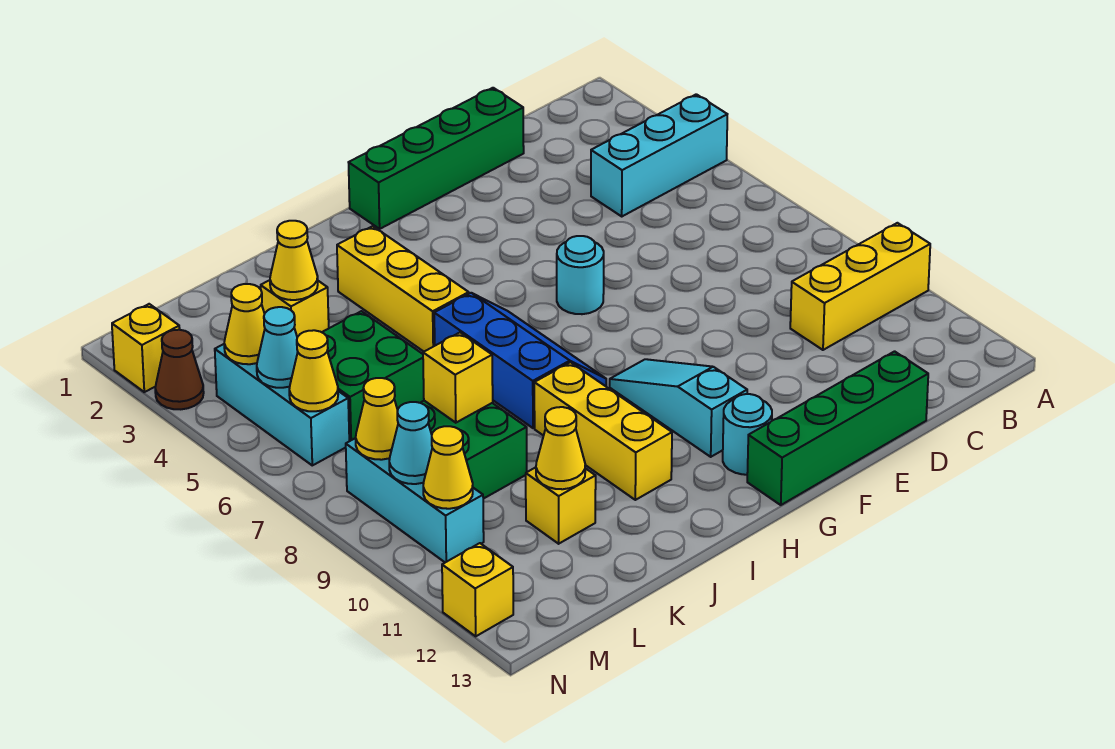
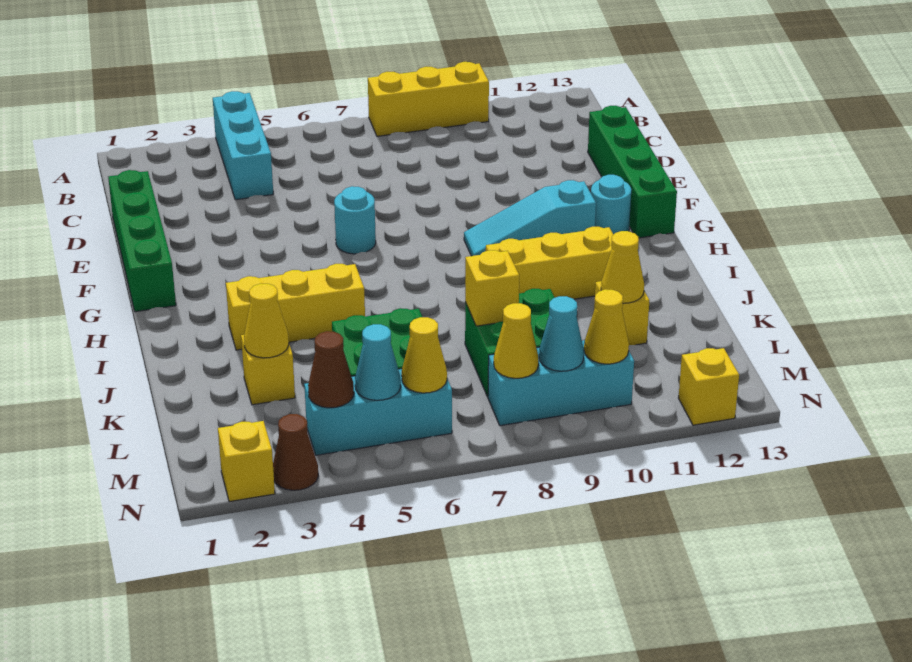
yellow 1x3 brick [790,223,930,350] -> yellow 1x3 brick turned to [368,62,489,136]
blue 2x3 slope [434,293,606,428] -> none
yellow 1x1 cone [224,284,265,364] -> brown 1x1 cone [308,331,354,408]

